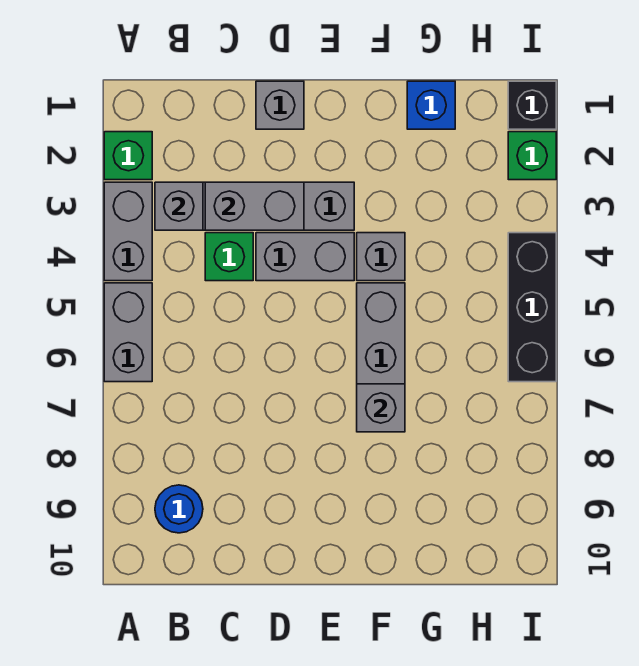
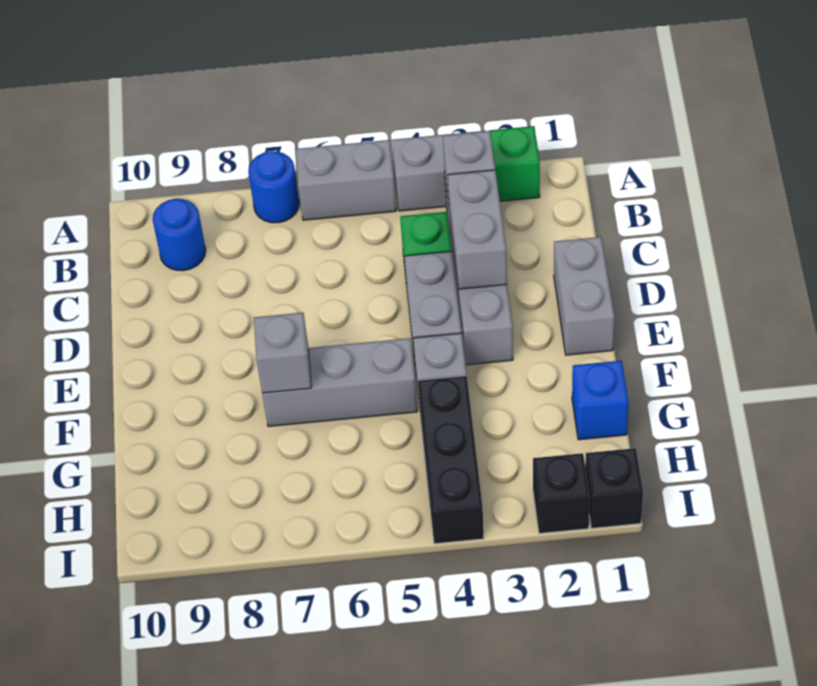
none -> blue 1x1 round brick [248,151,299,223]
grey 1x1 brick [256,81,304,129] -> grey 1x2 brick [554,237,614,355]
green 1x1 brick [508,132,556,180] -> black 1x1 brick [533,453,590,534]
black 1x3 brick [508,233,556,382] -> black 1x3 brick turned to [418,376,484,544]

